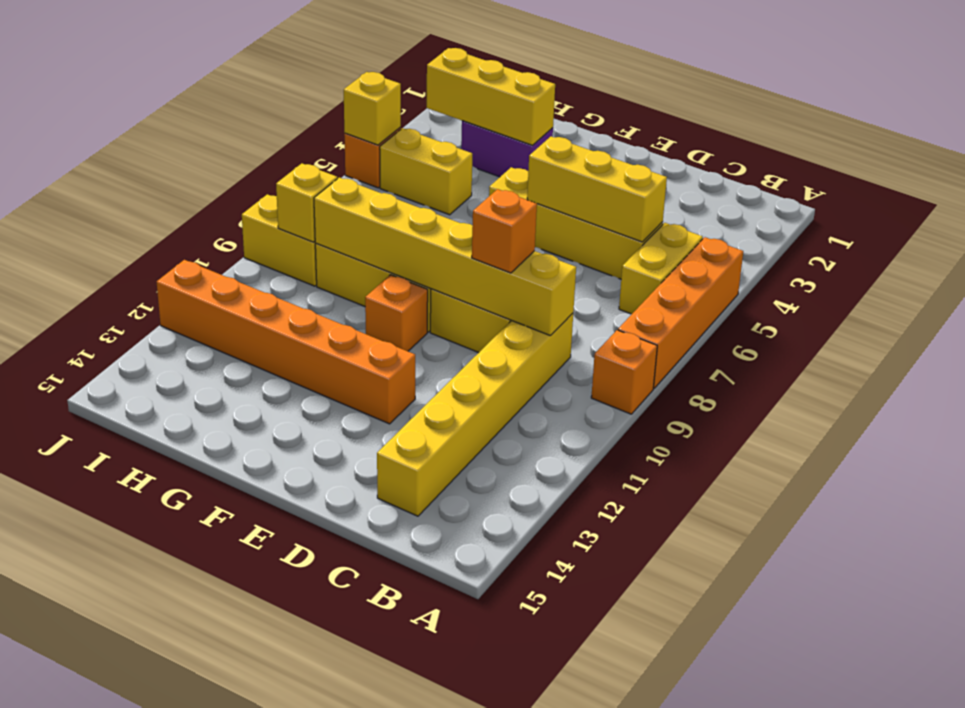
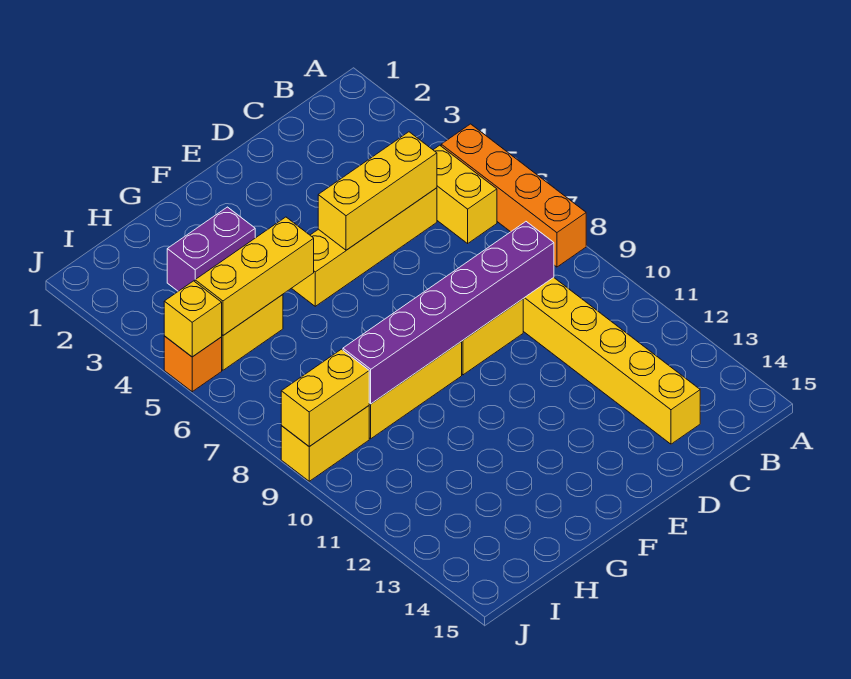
orange 1x1 brick [591,330,657,414] -> none
yellow 1x6 brick [314,177,576,336] -> purple 1x6 brick [343,222,554,404]
orange 1x1 brick [472,189,537,273] -> none
orange 1x6 brick [157,260,415,424] -> none
orange 1x1 brick [365,275,428,351] -> none
yellow 1x3 brick [427,48,555,145] -> yellow 1x3 brick moved to [195,217,314,335]
yellow 1x1 brick [276,163,337,242] -> yellow 1x2 brick [281,349,369,447]

